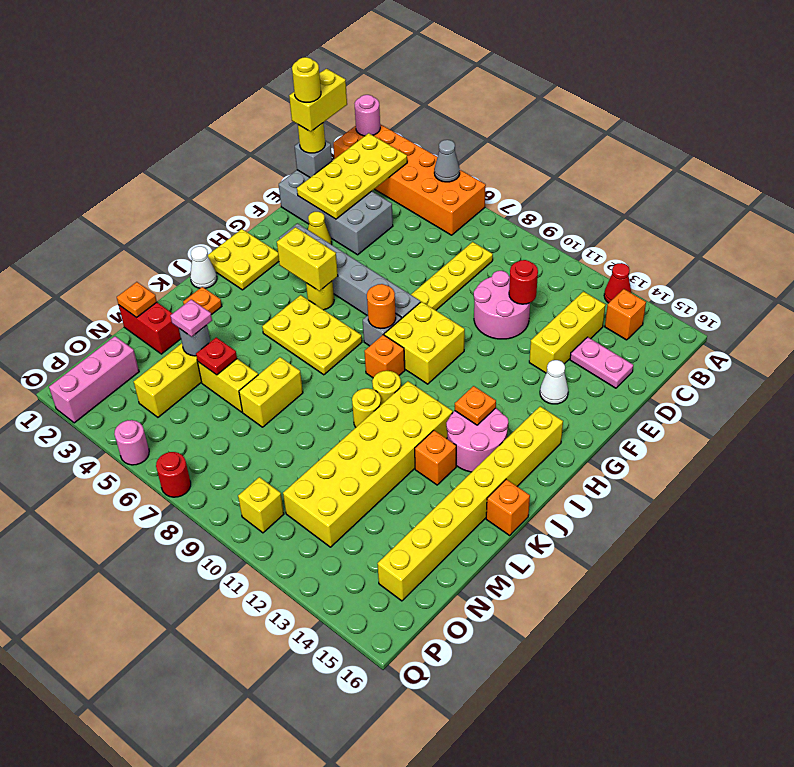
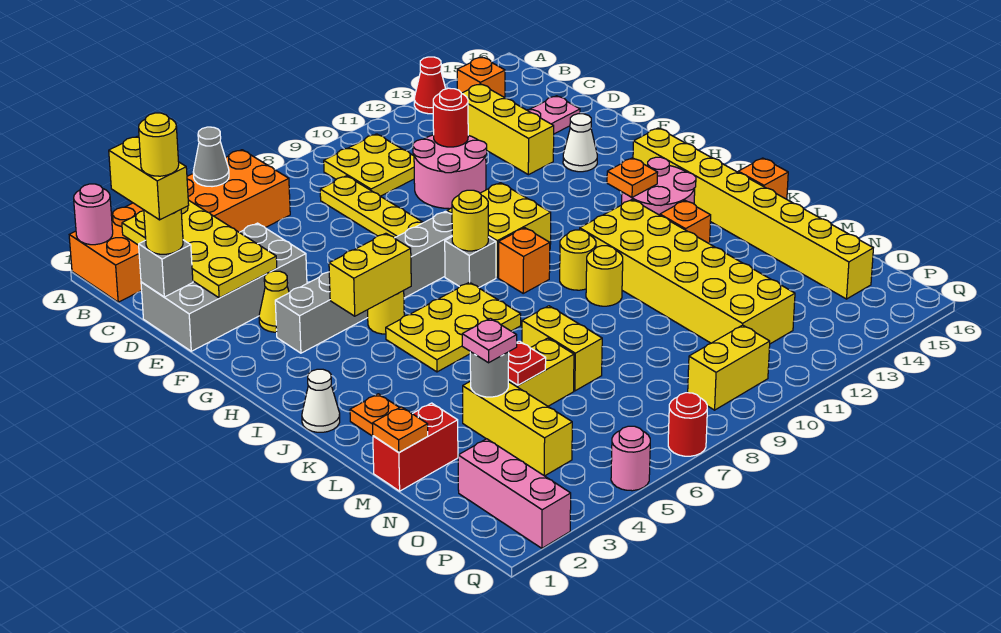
yellow 2x2 plate [208,229,279,290] -> yellow 2x2 plate moved to [324,134,414,196]
orange 1x1 round brick [367,284,396,328] -> yellow 1x1 round brick [452,190,488,251]
yellow 1x1 brick [238,477,284,533] -> yellow 1x2 brick [688,325,770,410]

